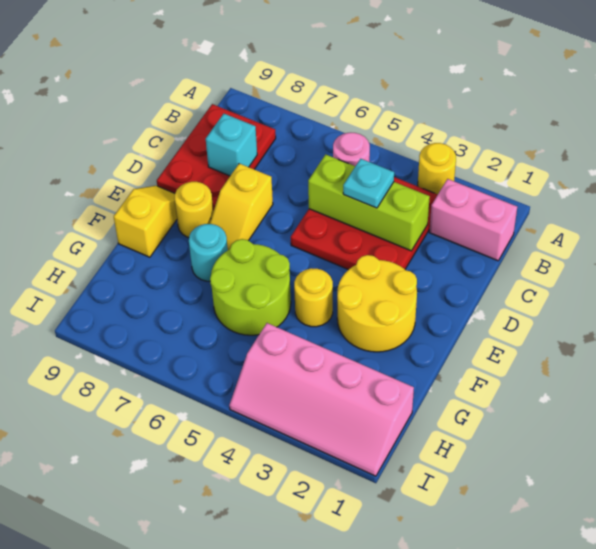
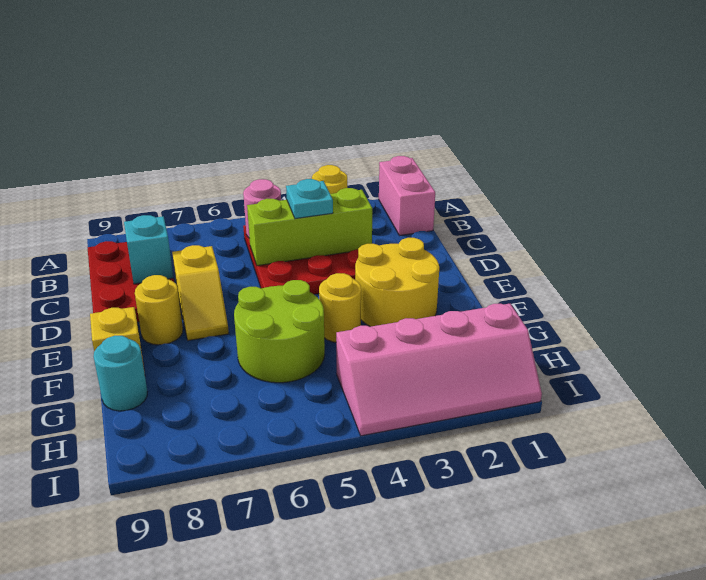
pink 1x2 brick [429,179,517,261] -> pink 1x2 brick turned to [379,156,435,236]
cyan 1x1 round brick [189,224,228,281] -> cyan 1x1 round brick moved to [93,336,147,411]

